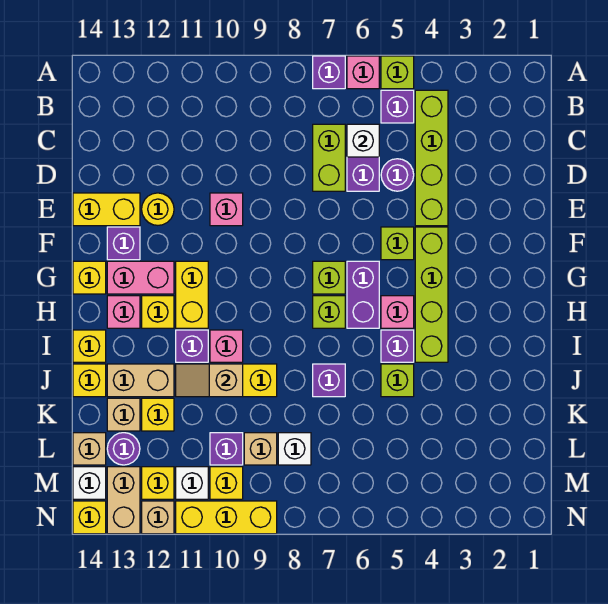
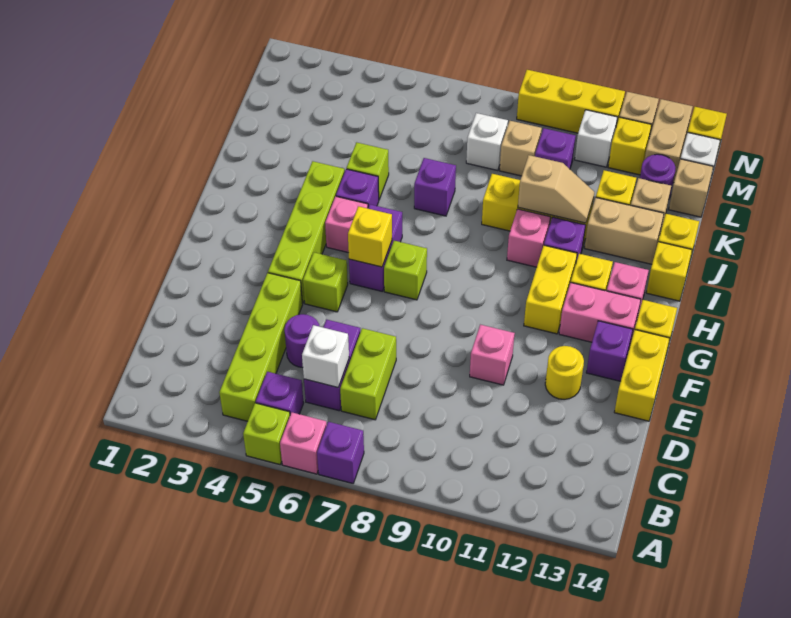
yellow 1x2 brick [73,193,140,226] -> yellow 1x2 brick turned to [614,330,670,421]
lime 1x1 brick [313,296,345,328] -> none
yellow 1x1 brick [210,467,243,499] -> yellow 1x1 brick moved to [348,206,392,267]

